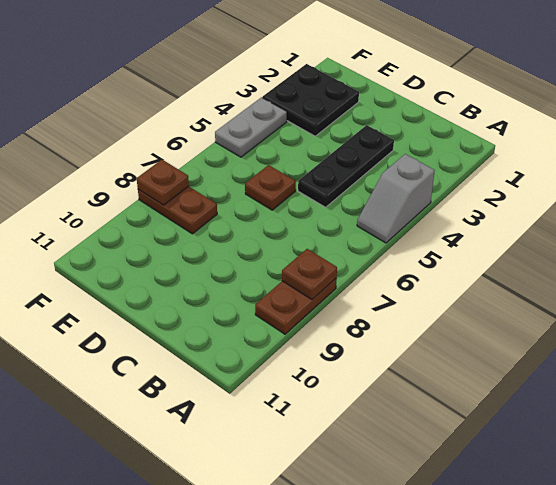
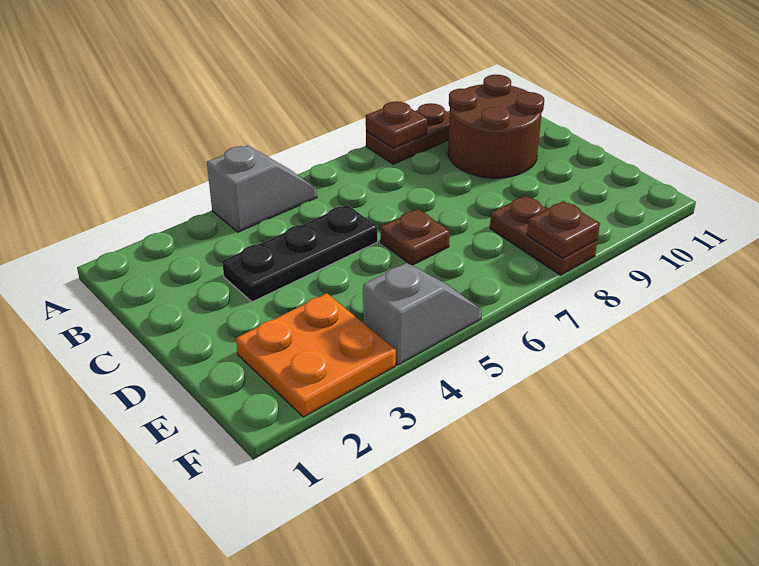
none -> brown 2x2 round brick [448,75,544,178]
black 2x2 plate [263,64,359,136] -> orange 2x2 plate [236,293,396,417]
grey 1x2 plate [215,97,287,157] -> grey 1x2 slope [363,263,482,365]

